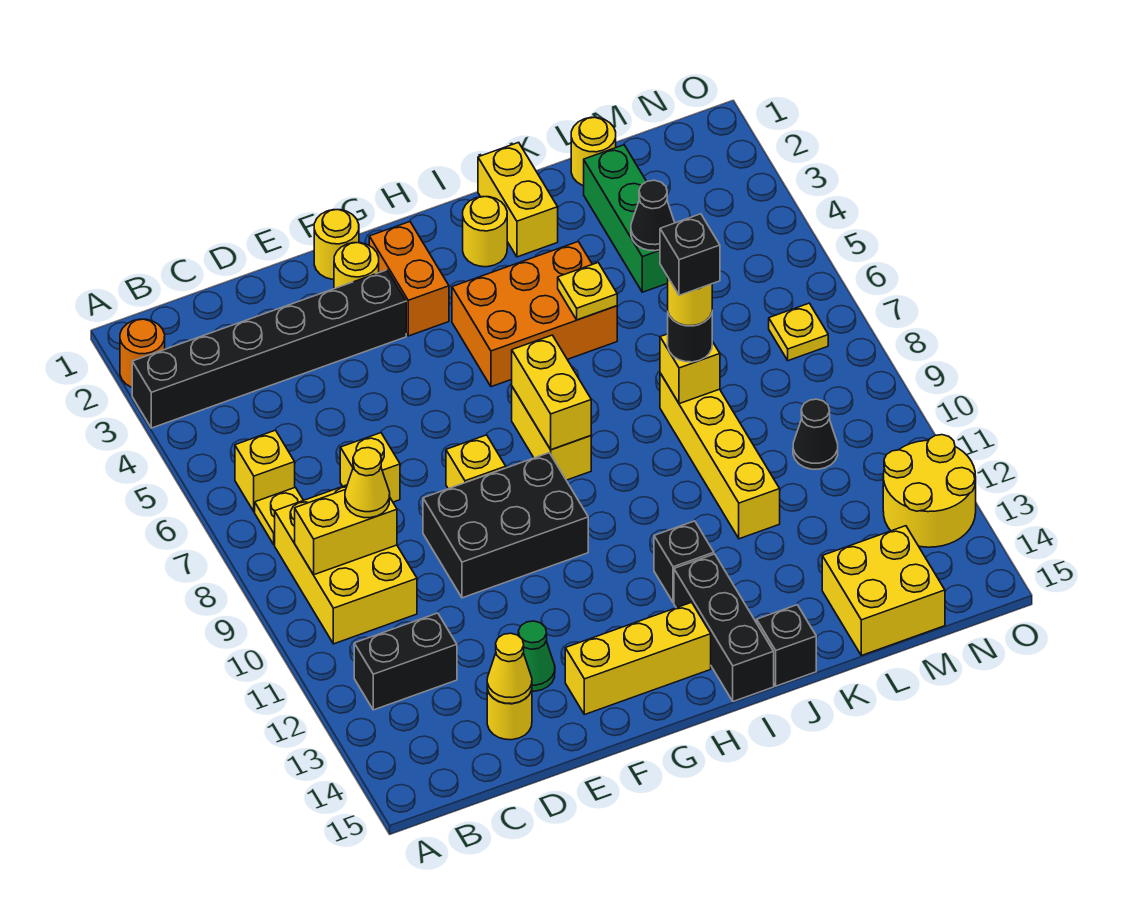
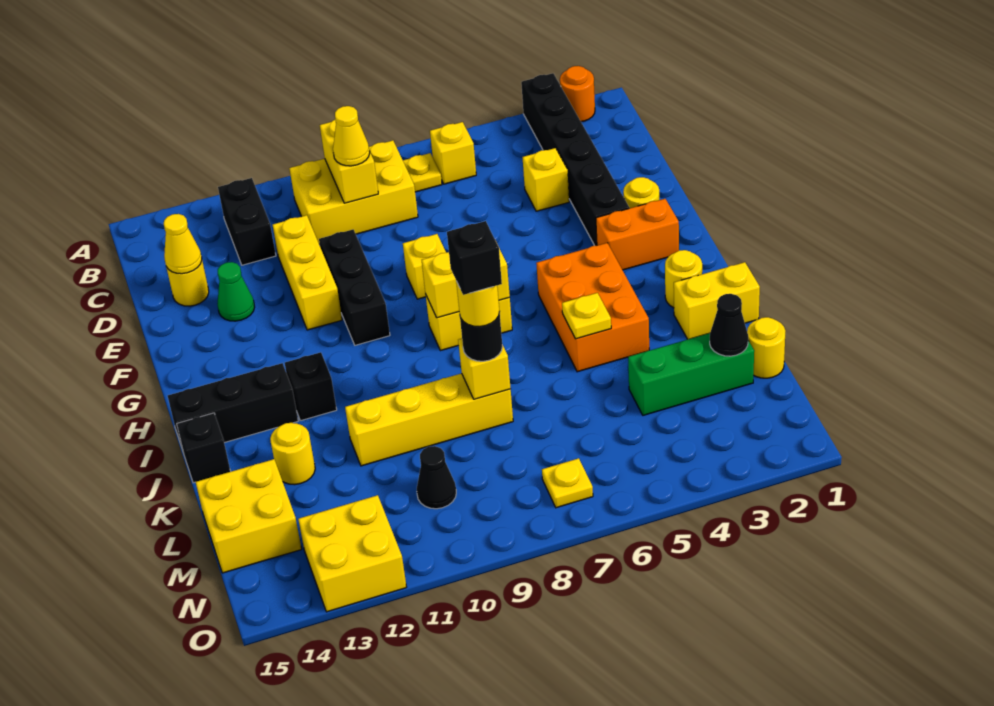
yellow 1x1 brick [340,433,400,502] -> yellow 1x1 brick moved to [522,148,569,211]
black 2x3 brick [423,453,588,598] -> black 1x3 brick [319,230,390,345]
yellow 1x1 round brick [314,210,359,280] -> yellow 1x1 round brick moved to [270,423,315,485]
yellow 1x3 brick [565,602,711,715] -> yellow 1x3 brick moved to [273,215,342,330]
black 1x1 cone [631,180,675,251] -> black 1x1 cone moved to [710,294,748,356]
yellow 2x2 round brick [883,435,976,547] -> yellow 2x2 brick [298,495,406,612]

